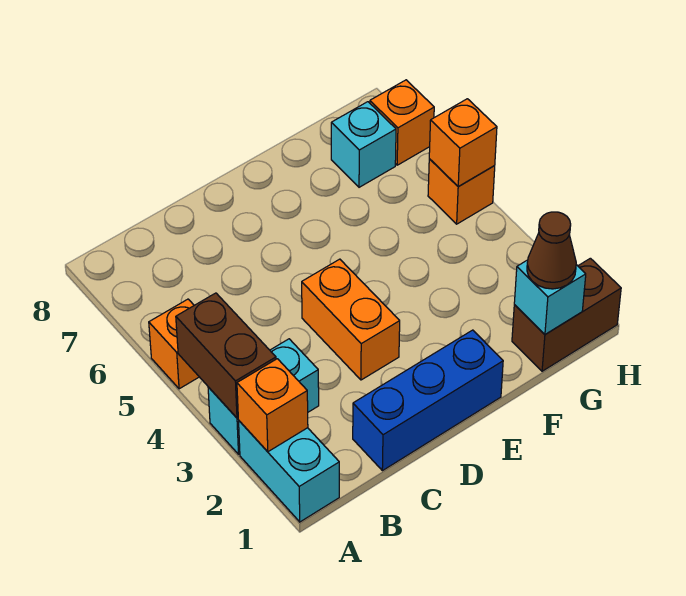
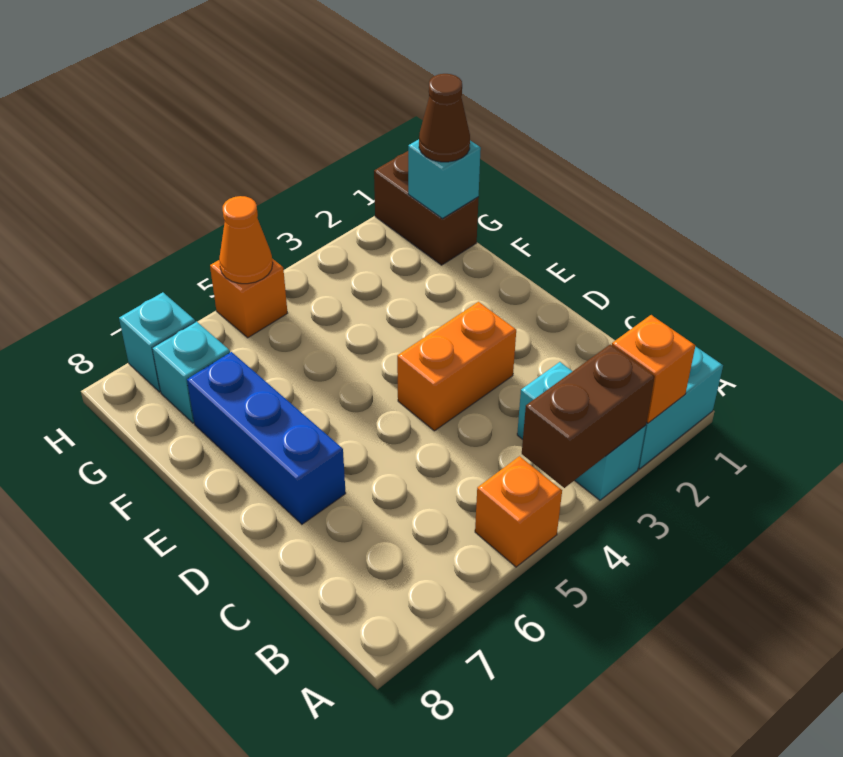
blue 1x3 brick [353,330,503,471] -> blue 1x3 brick moved to [187,352,346,524]
orange 1x1 brick [429,99,497,187] -> orange 1x1 cone [219,196,273,284]
orange 1x1 brick [370,80,434,165] -> cyan 1x1 brick [119,292,195,392]

